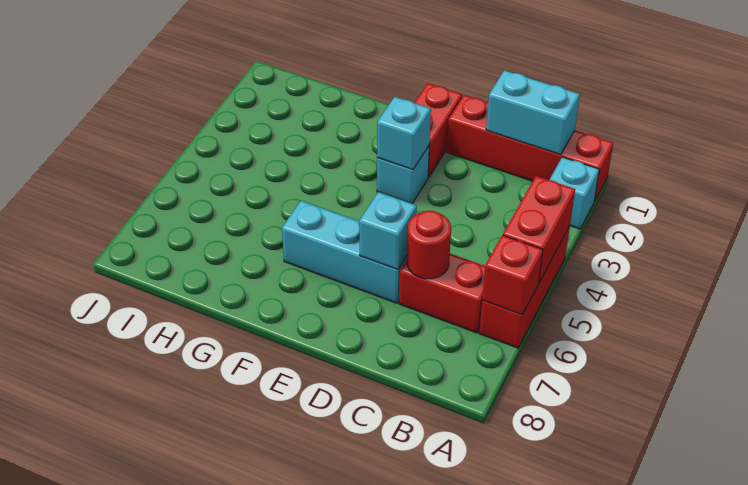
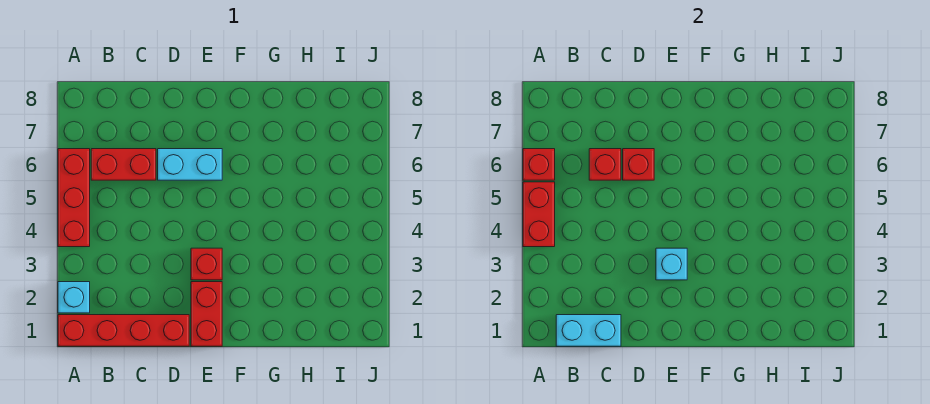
red 1x1 round brick [407,211,451,279] -> red 1x1 brick [589,149,621,180]
cyan 1x3 brick [282,201,407,303] -> cyan 1x2 brick [158,149,222,180]
cyan 1x1 brick [359,192,417,269] -> red 1x1 brick [623,149,654,180]
cyan 1x1 brick [377,146,429,204] -> red 1x1 brick [191,248,222,280]

